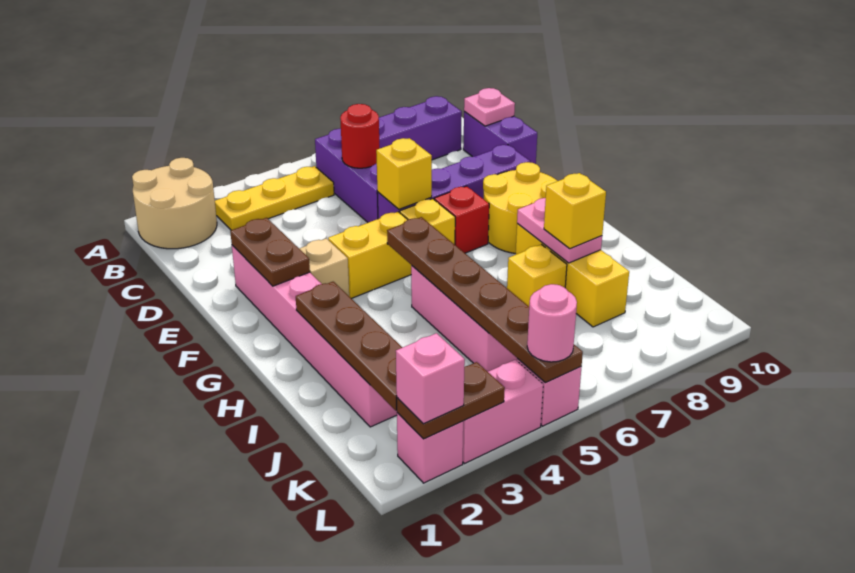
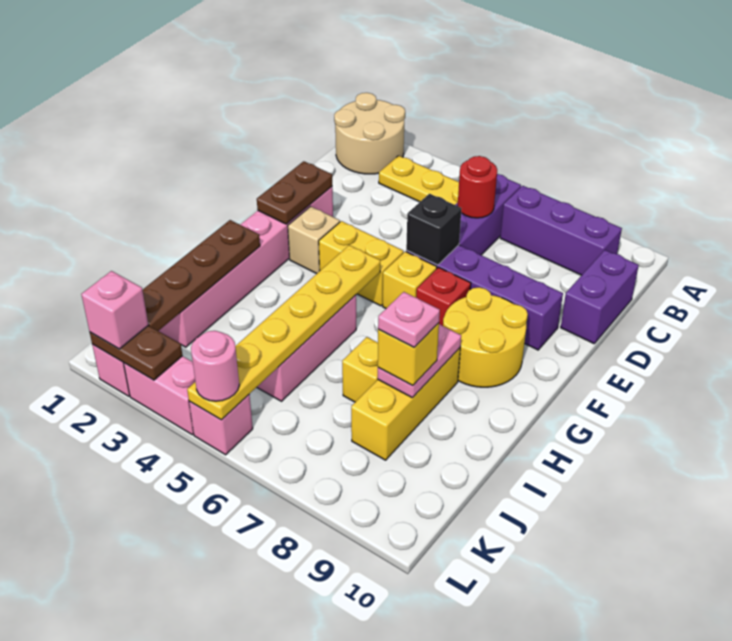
pink 1x1 plate [464,88,515,126] -> pink 1x1 plate moved to [378,292,440,347]
yellow 1x1 brick [376,138,432,209] -> black 1x1 brick [406,194,462,265]
brown 1x6 plate [387,217,583,383] -> yellow 1x6 plate [187,245,380,420]

